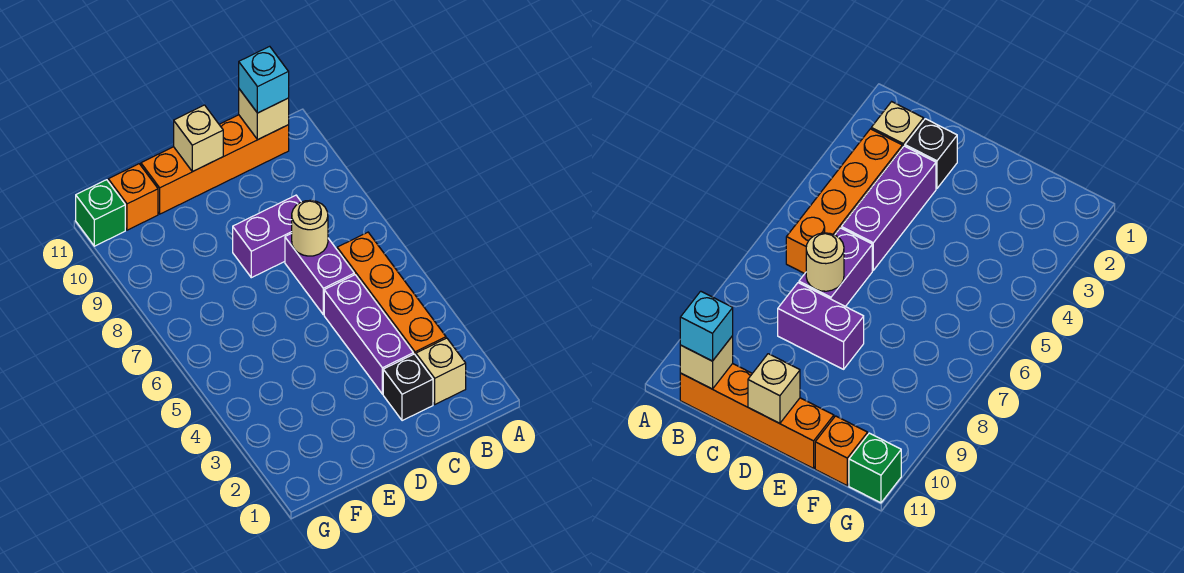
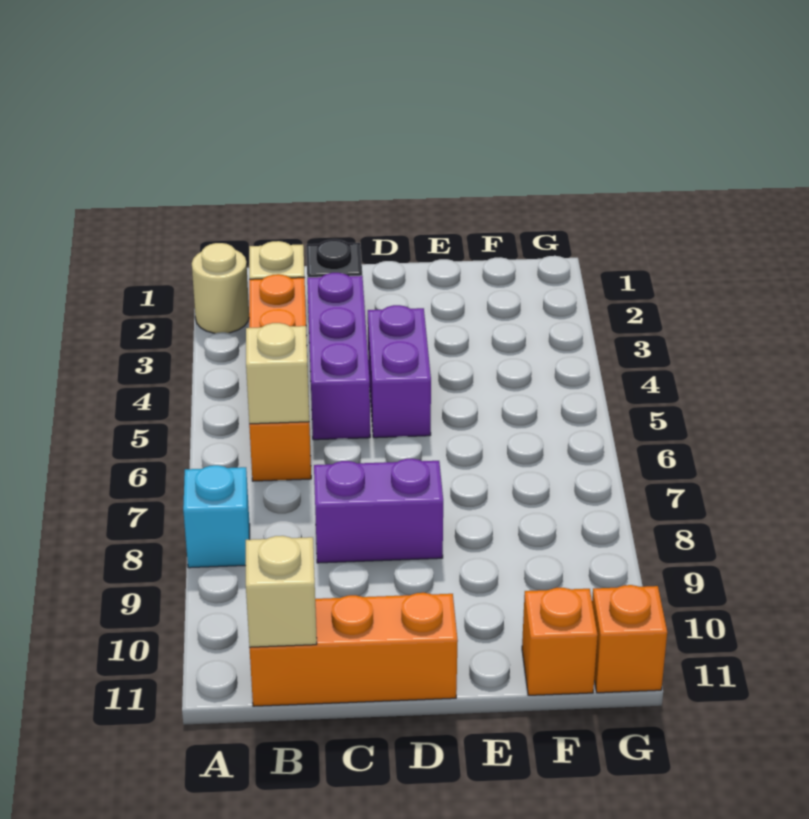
orange 1x4 brick [141,115,289,214] -> orange 1x3 brick [250,593,458,706]
cyan 1x1 brick [239,46,289,113] -> cyan 1x1 brick moved to [183,465,250,568]
purple 1x2 brick [285,234,354,315] -> purple 1x2 brick moved to [368,305,431,438]
tan 1x1 round brick [292,200,328,256] -> tan 1x1 round brick moved to [192,243,249,333]
tan 1x1 brick [174,105,223,172] -> tan 1x1 brick moved to [246,323,309,424]
green 1x1 brick [76,180,125,246] -> orange 1x1 brick [592,585,667,693]

